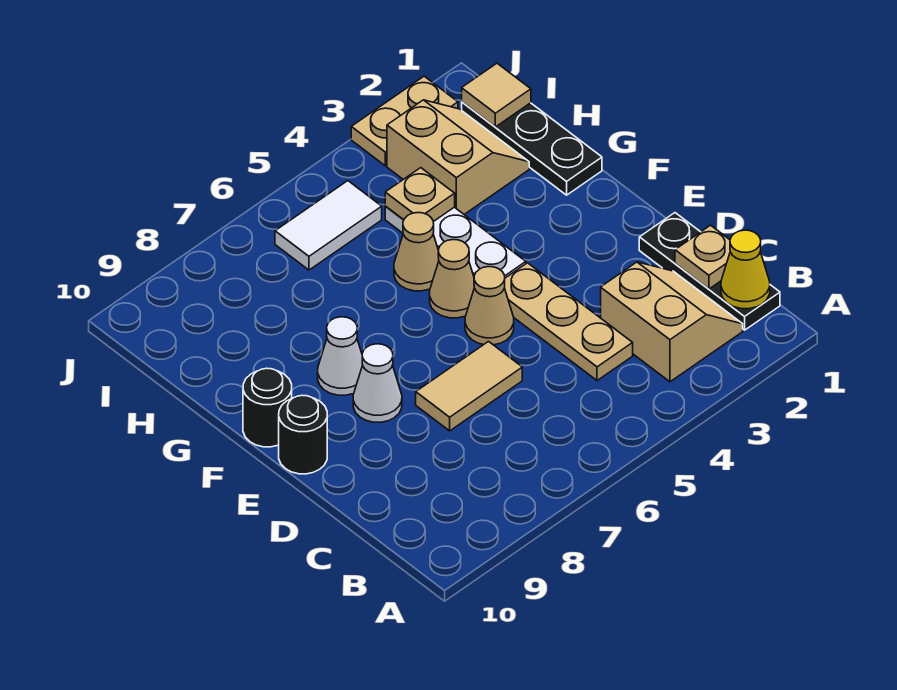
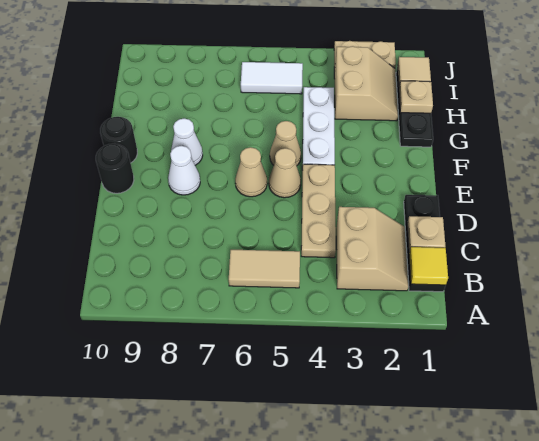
yellow 1x1 cone [721,230,770,309] -> yellow 1x1 tile [409,247,448,285]
tan 1x2 tile [416,342,522,431] -> tan 1x2 tile moved to [229,250,300,288]
tan 1x1 cone [394,213,439,291] -> tan 1x1 cone moved to [235,147,267,197]
tan 1x1 plate [385,168,455,222] -> tan 1x1 plate moved to [399,81,433,113]

